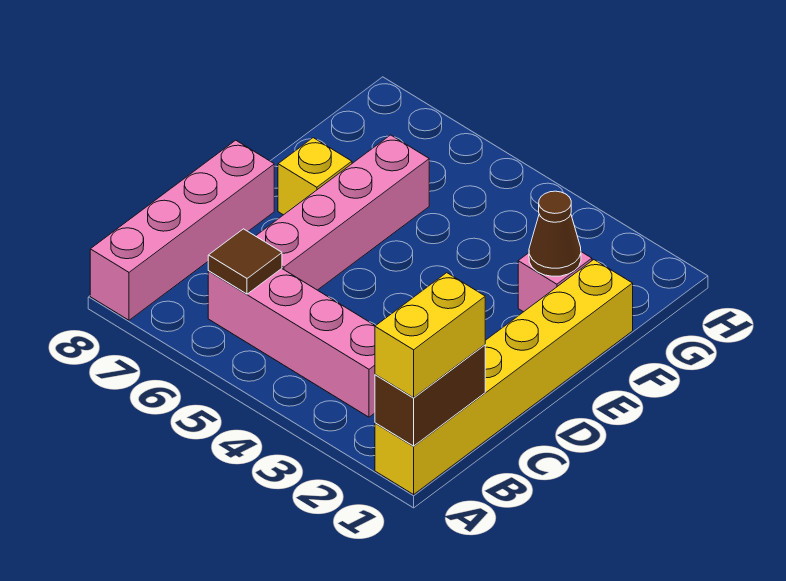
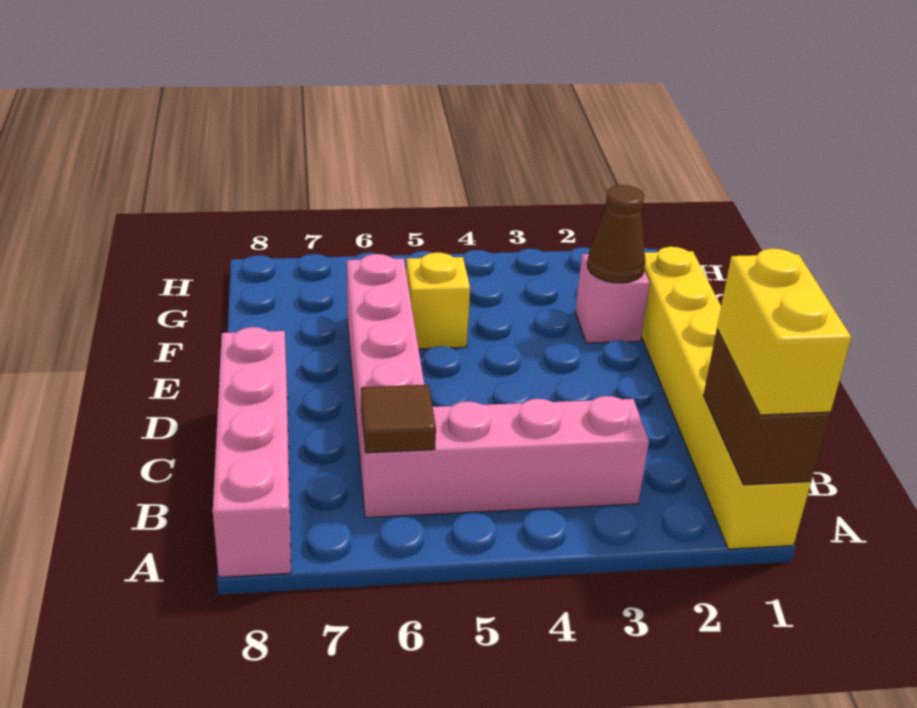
yellow 1x1 brick [278,138,352,215] -> yellow 1x1 brick moved to [406,252,470,349]

